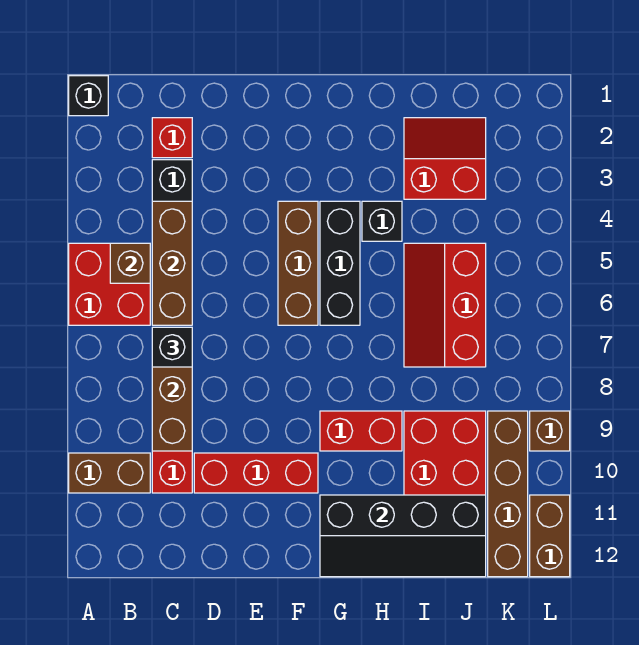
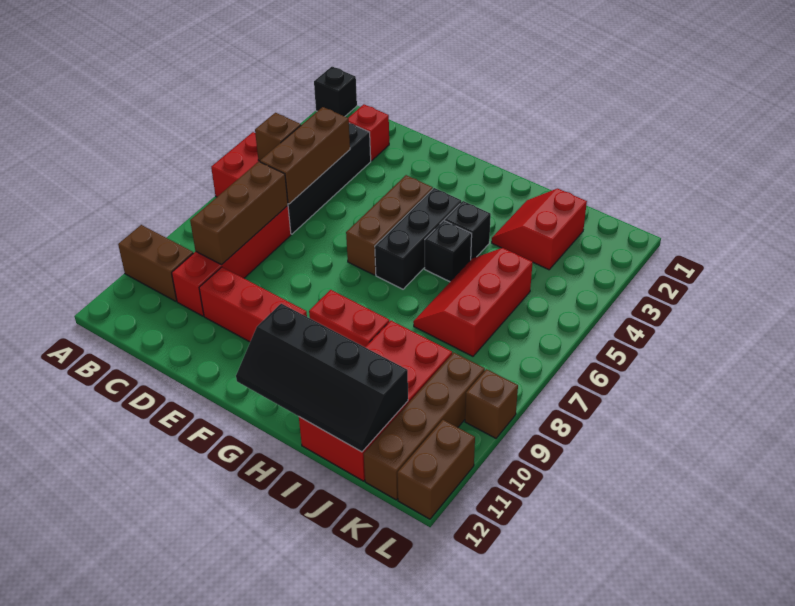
black 1x1 brick [152,327,192,367] -> black 1x1 brick moved to [425,221,472,282]
red 2x2 slope [404,118,486,199] -> red 2x2 slope turned to [492,188,587,270]

